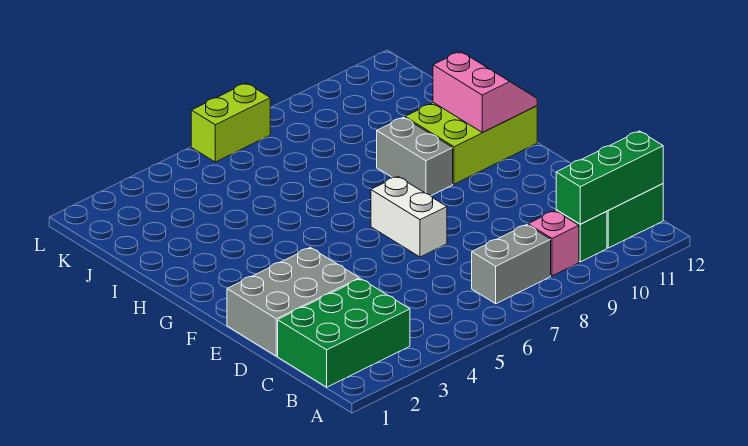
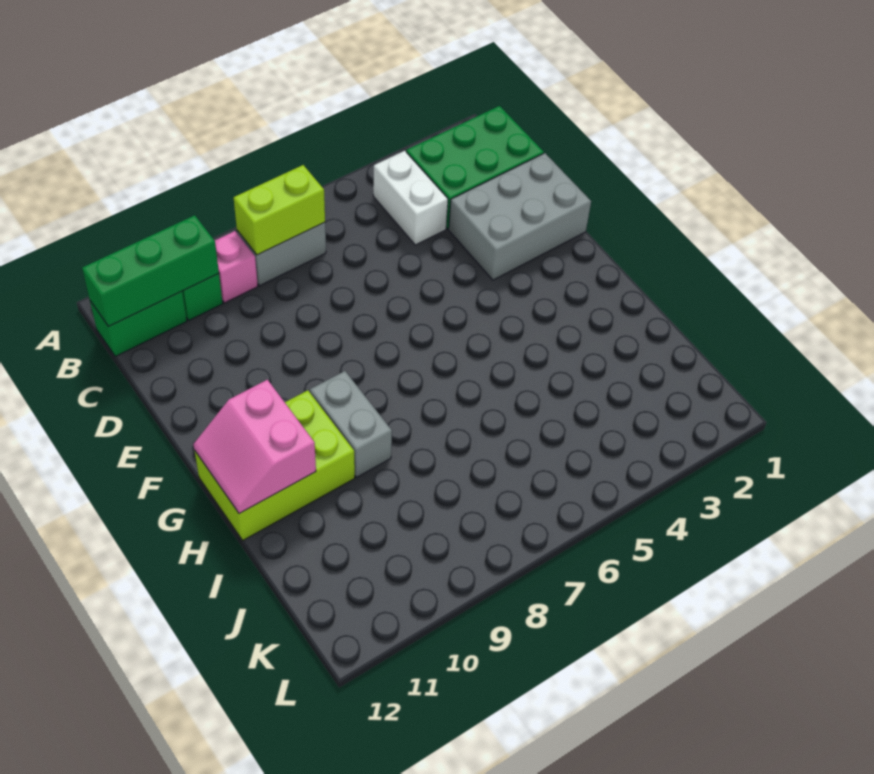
white 1x2 brick [371,176,447,257] -> white 1x2 brick moved to [373,151,448,245]
lime 1x2 brick [191,83,270,162] -> lime 1x2 brick moved to [234,165,325,255]

